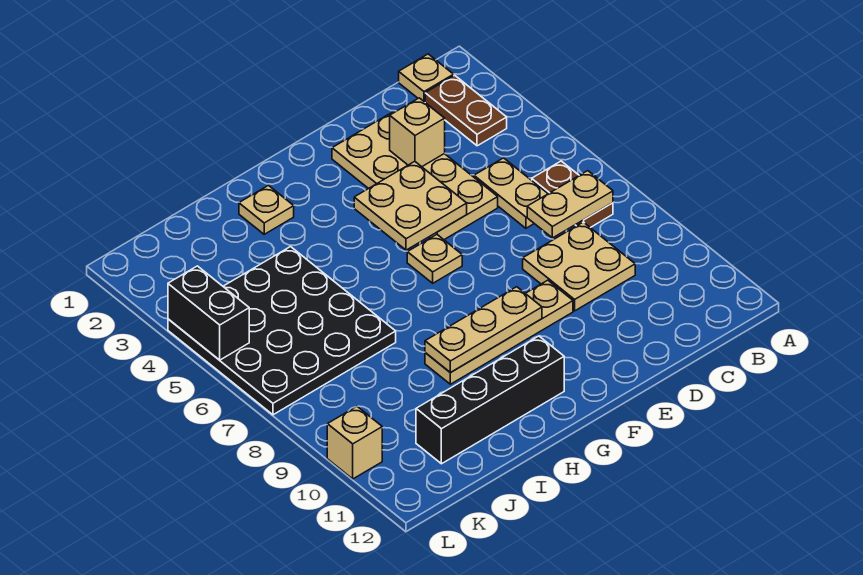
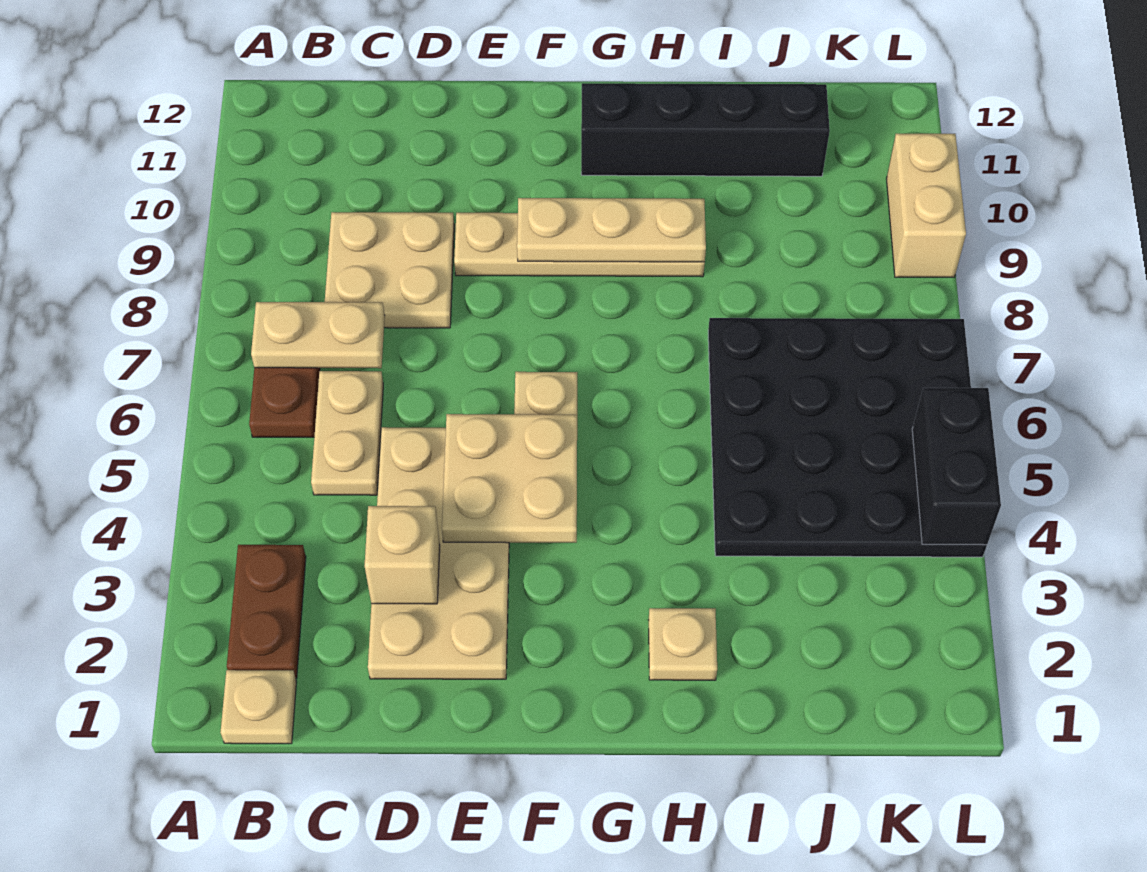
tan 1x1 brick [327,406,382,479] -> tan 1x2 brick [887,134,966,277]

